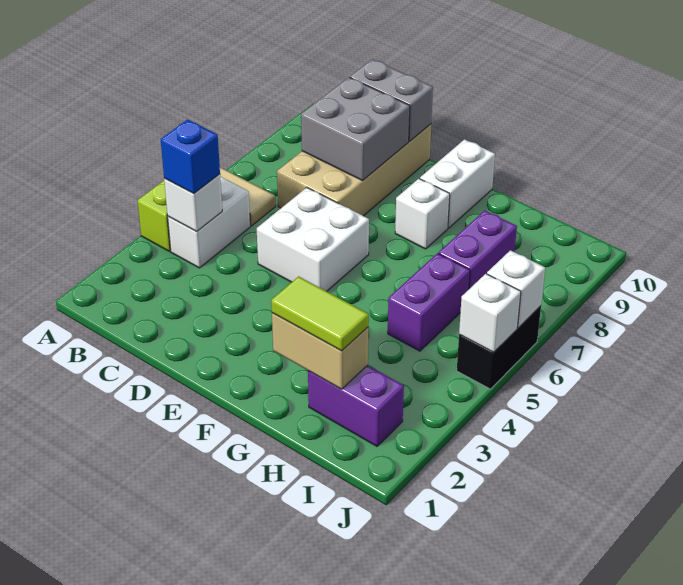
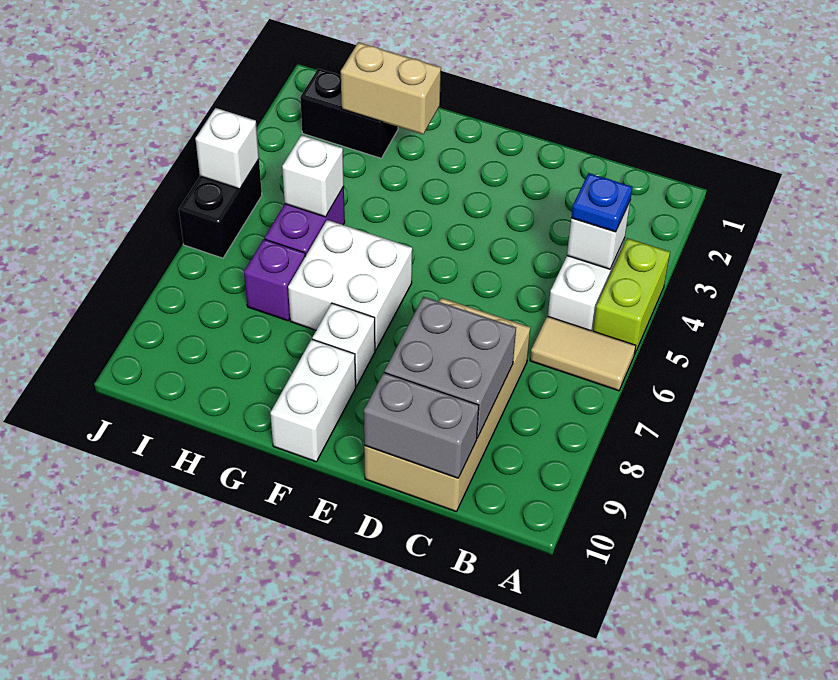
blue 1x1 brick [161,120,220,194] -> blue 1x1 plate [571,173,632,232]
white 2x2 brick [257,188,369,291] -> white 2x2 brick moved to [288,220,412,350]
lime 1x2 tile [271,277,369,351] -> none
purple 1x2 brick [308,365,404,446] -> black 1x2 brick [300,69,398,158]
purple 1x2 brick [438,210,517,289] -> purple 1x1 brick [244,239,305,321]
white 1x1 brick [487,250,545,328] -> white 1x1 brick moved to [282,135,344,217]

